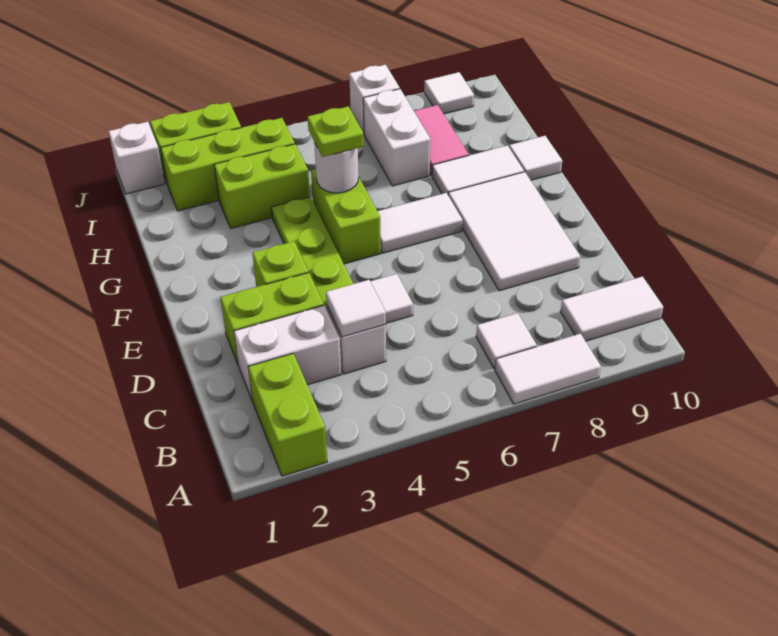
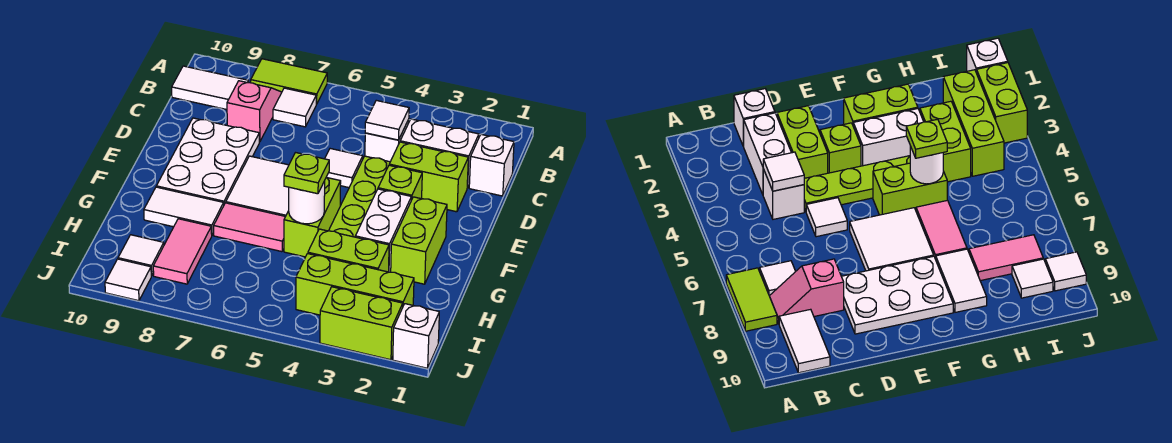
lime 1x2 brick [248,354,327,476] -> lime 1x2 brick moved to [391,197,447,284]
white 1x2 tile [495,334,601,404] -> lime 1x2 tile [251,59,327,104]
none -> pink 1x2 slope [227,81,282,142]
white 2x3 tile [448,172,580,291] -> white 2x3 plate [156,118,259,204]
white 1x2 tile [378,193,462,253] -> white 2x2 tile [226,156,289,216]
none -> pink 1x2 tile [214,203,285,252]
white 1x1 tile [509,136,562,180] -> white 1x1 tile moved to [118,235,164,276]
white 1x2 brick [363,89,430,186] -> white 1x2 brick moved to [355,189,411,272]
white 1x1 brick [349,65,400,134] -> white 1x1 brick moved to [469,134,514,196]

